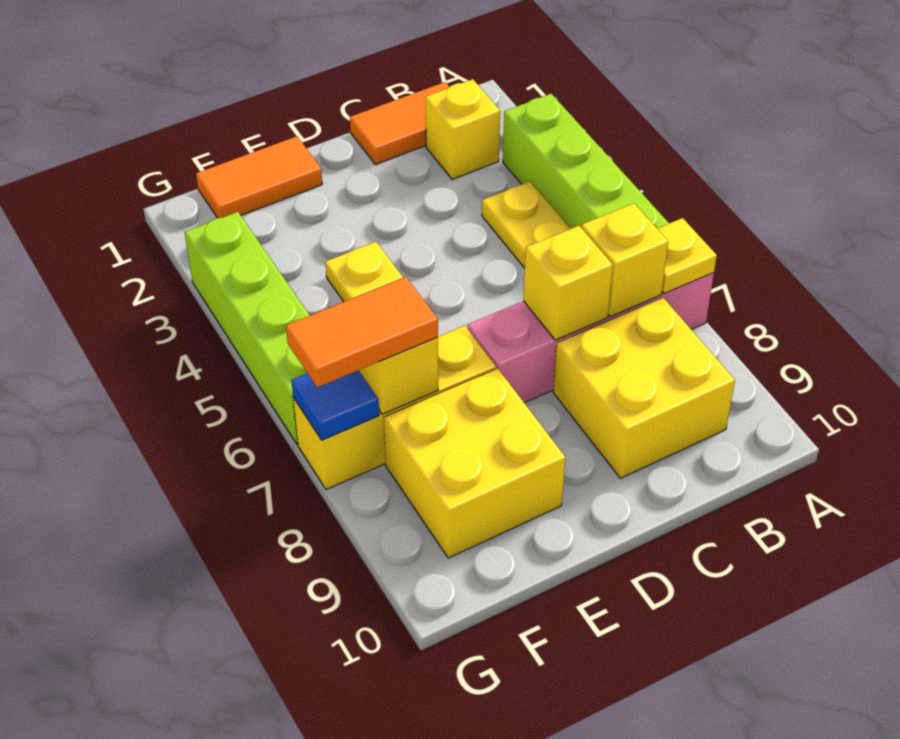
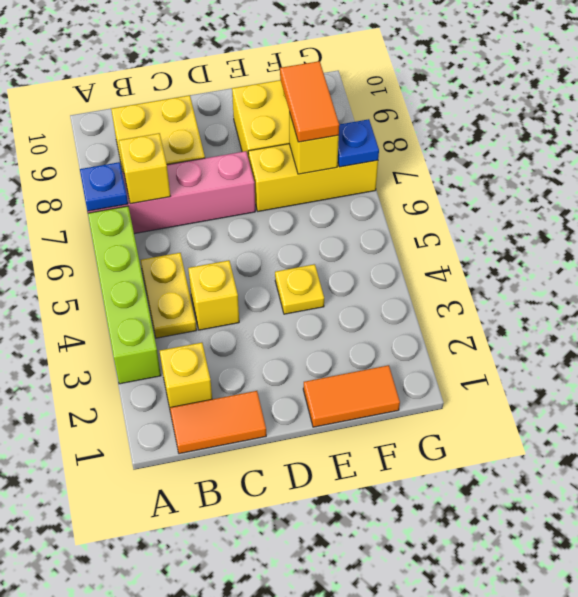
yellow 1x1 plate [657,218,717,294] -> blue 1x1 plate [80,162,128,211]
yellow 1x1 brick [523,226,613,340] -> yellow 1x1 brick moved to [188,260,239,330]
orange 1x2 tile [286,277,438,387] -> orange 1x2 tile turned to [280,61,339,142]
lime 1x4 brick [185,212,310,444] -> none
blue 1x1 tile [291,370,379,440] -> blue 1x1 plate [338,119,379,167]

